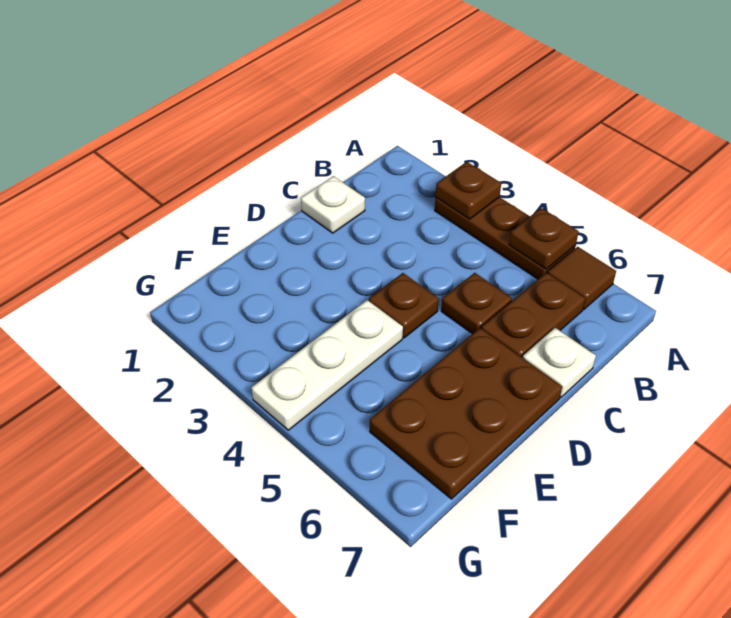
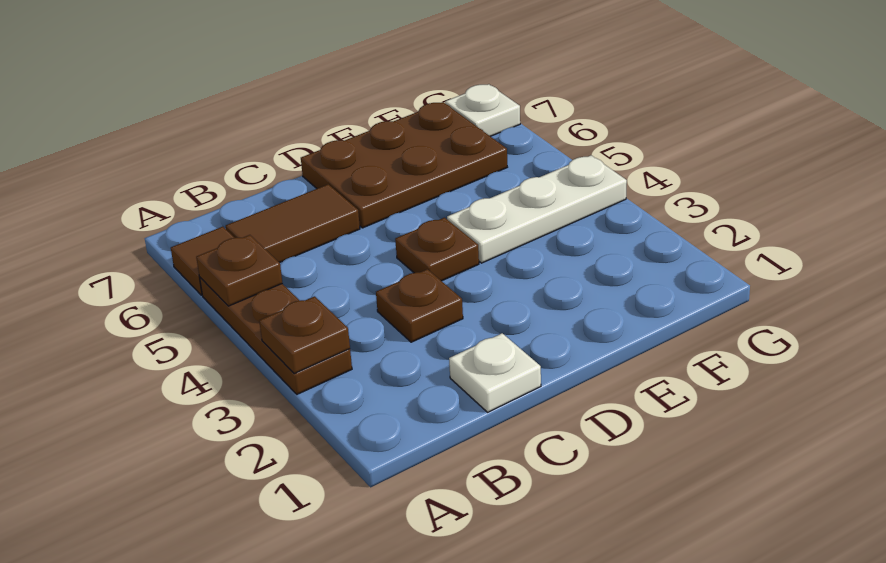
brown 1x2 plate [481,273,585,358] -> brown 1x2 tile [226,184,360,263]
brown 1x1 plate [441,273,512,334] -> brown 1x1 plate moved to [376,269,463,342]
white 1x1 plate [523,328,596,397] -> white 1x1 plate moved to [445,84,520,136]

